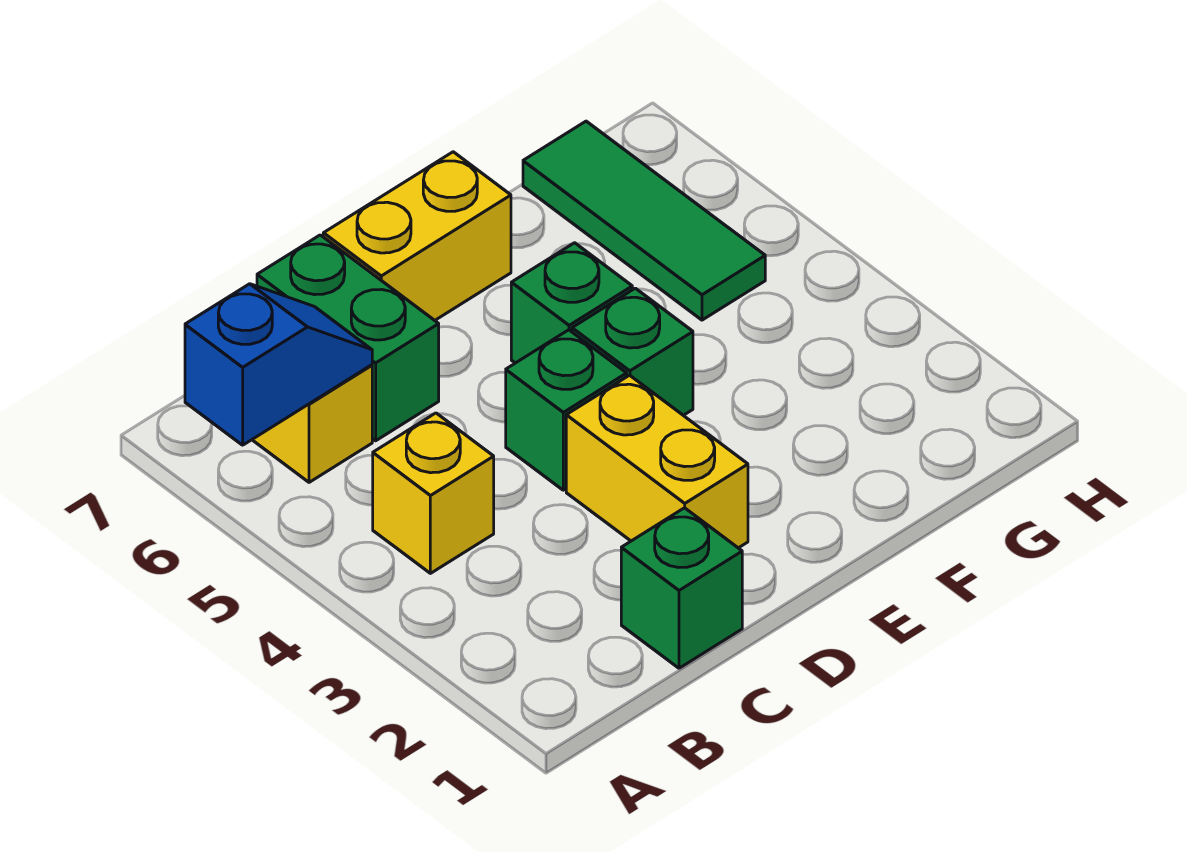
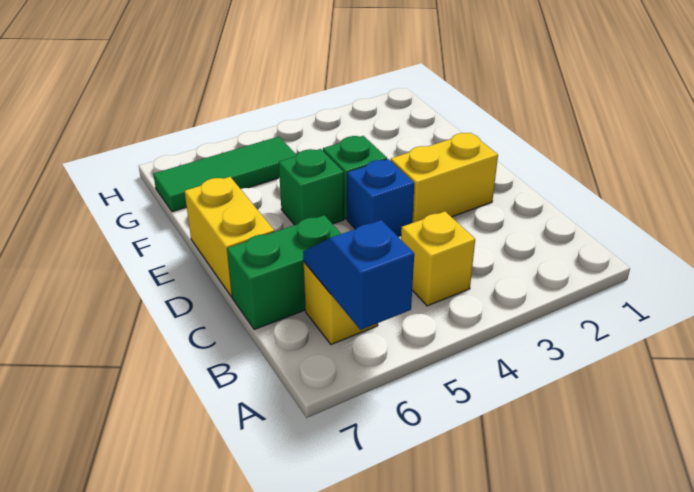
green 1x1 brick [621,508,742,668] -> none
green 1x1 brick [506,330,627,490] -> blue 1x1 brick [347,159,414,236]

